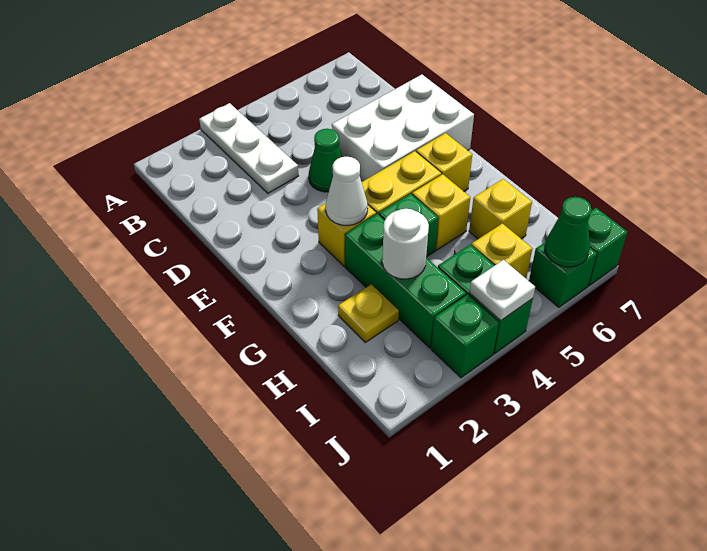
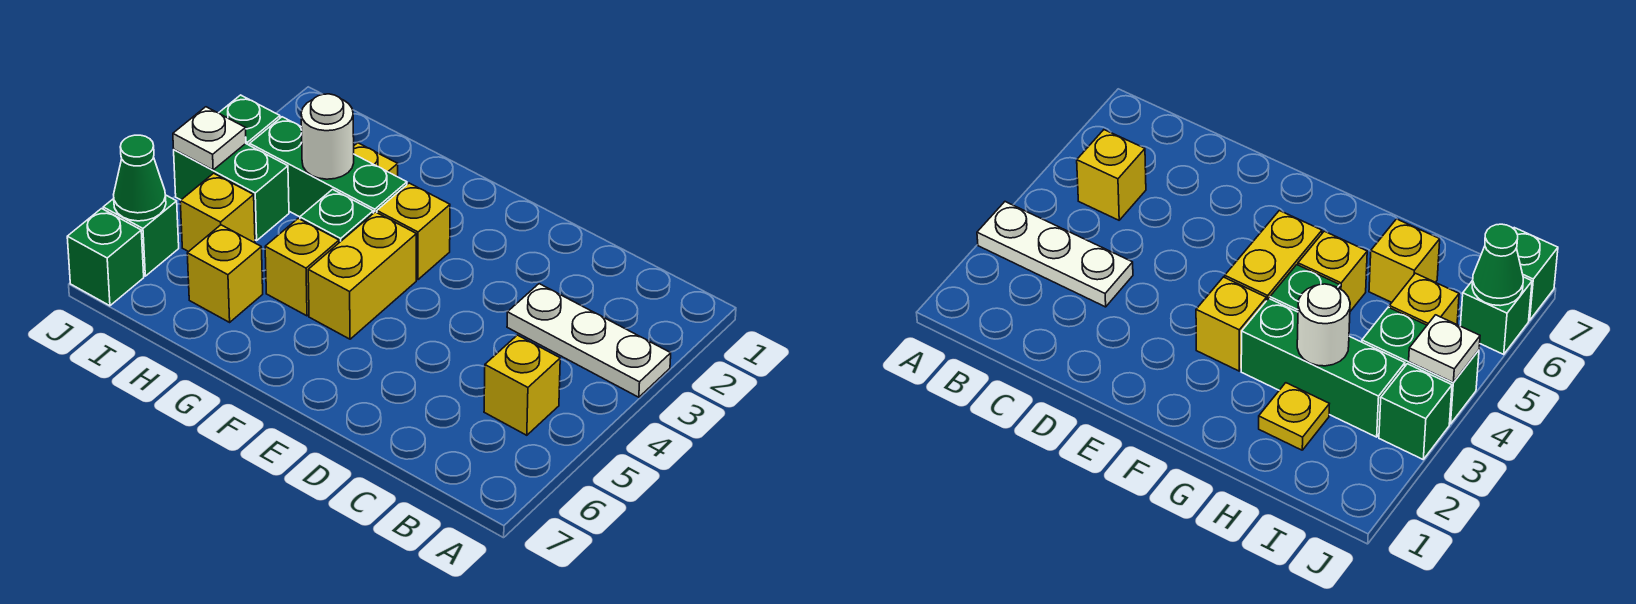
green 1x1 cone [309,129,342,192] -> none
white 2x3 brick [332,75,474,182] -> none
white 1x1 cone [326,157,368,226] -> none
yellow 1x1 brick [416,133,472,191] -> yellow 1x1 brick moved to [484,335,560,435]

